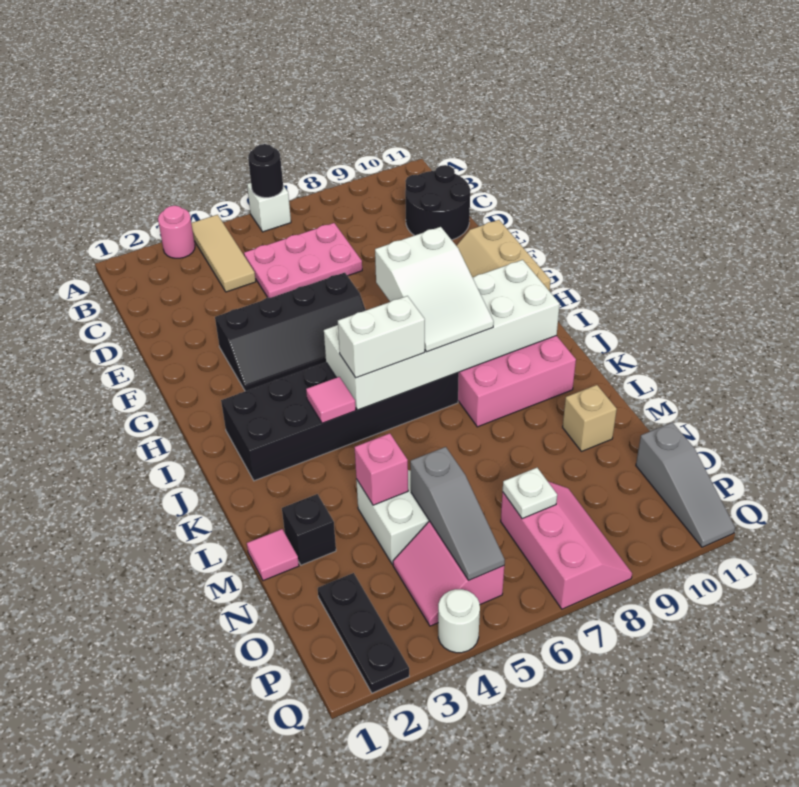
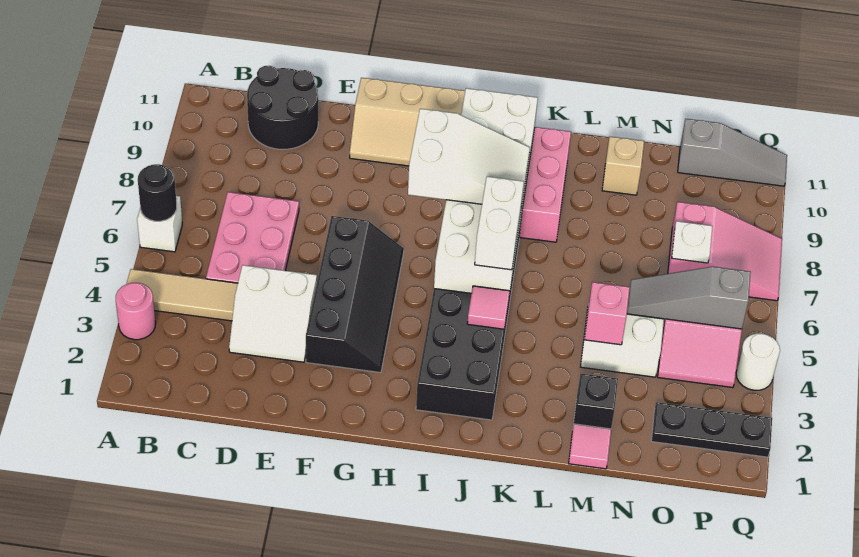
none -> white 2x2 slope [229,265,317,362]
grey 1x3 slope [410,447,505,580] -> grey 1x3 slope turned to [627,267,751,329]
pink 2x3 slope [501,481,632,609] -> pink 2x3 slope turned to [668,202,782,301]

